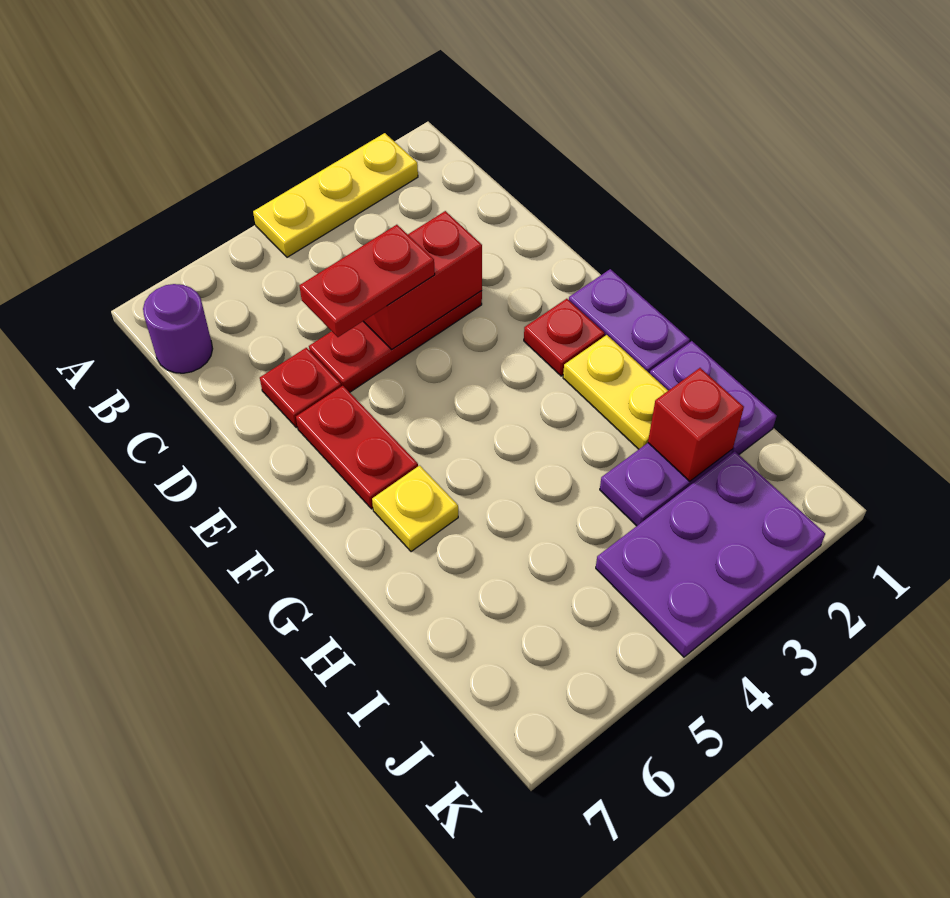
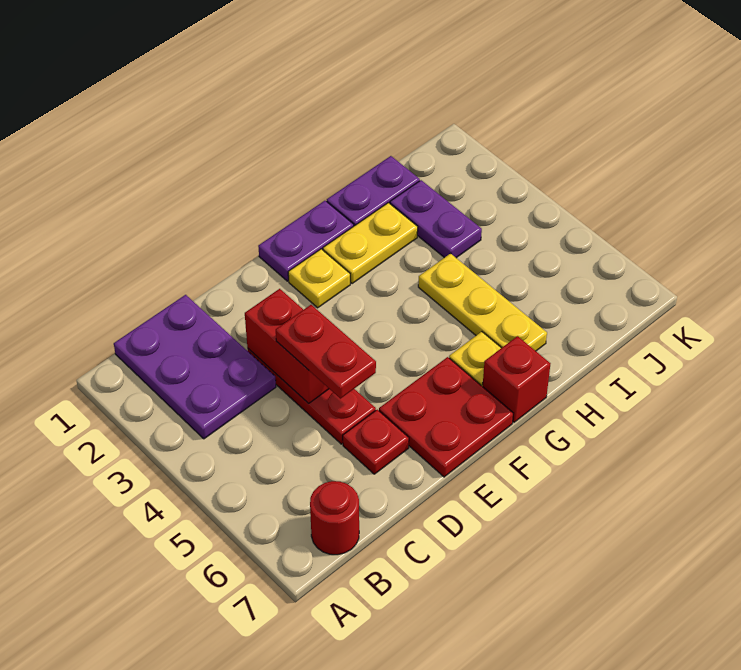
yellow 1x3 plate [253,133,418,257] -> yellow 1x3 plate moved to [418,253,547,351]
purple 1x1 round brick [143,284,213,373] -> red 1x1 round brick [310,481,359,555]
red 1x2 plate [296,386,418,509] -> red 2x2 plate [379,357,513,477]
red 1x1 plate [524,299,605,376] -> yellow 1x1 plate [288,249,350,308]
red 1x1 brick [648,368,744,481] -> red 1x1 brick moved to [483,336,550,422]
purple 2x3 plate [596,451,825,657] -> purple 2x3 plate moved to [114,295,276,439]

